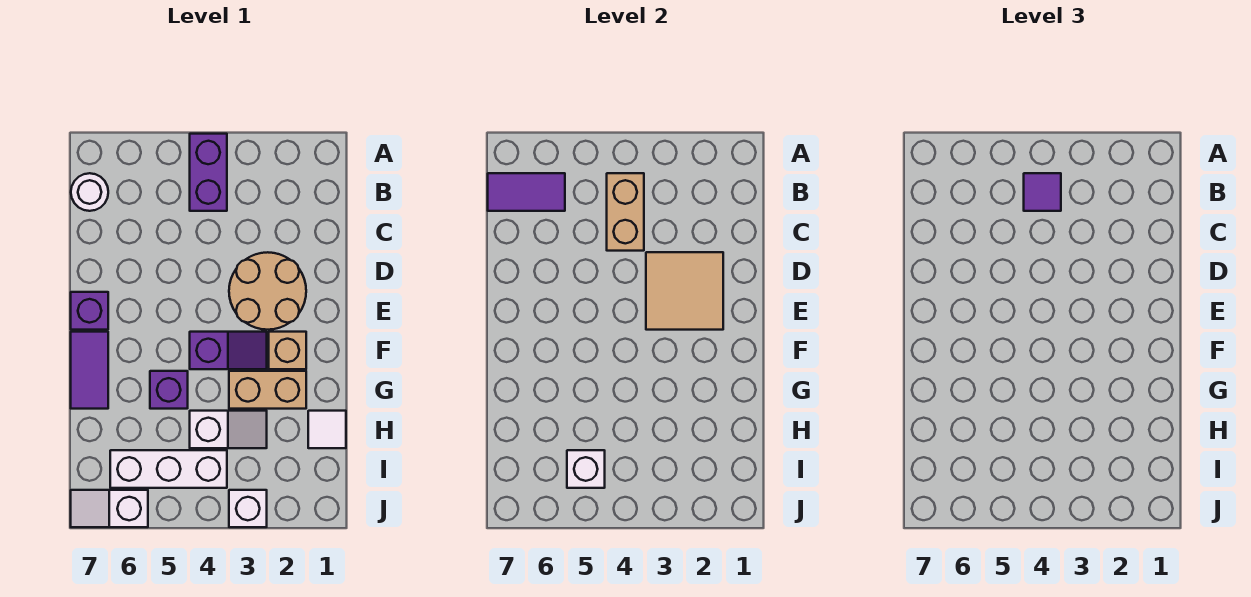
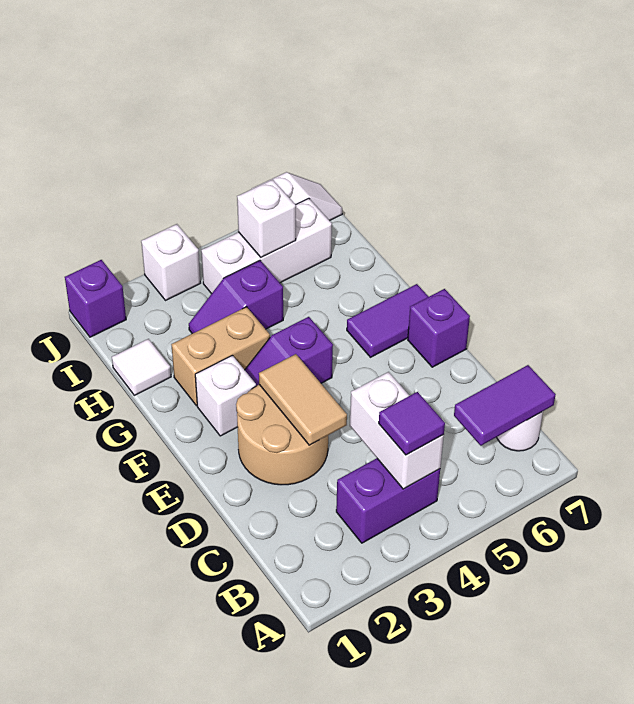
purple 1x2 brick [190,134,227,211] -> purple 1x2 brick turned to [336,458,440,543]
tan 1x2 brick [607,173,644,251] -> white 1x2 brick [350,372,444,489]
tan 2x2 tile [646,252,723,330] -> tan 1x2 tile [259,354,347,445]
tan 1x1 brick [269,332,306,369] -> white 1x1 brick [195,355,256,436]
purple 1x2 tile [71,332,108,409] -> purple 1x2 tile turned to [347,284,429,357]
purple 1x1 brick [150,371,188,409] -> purple 1x1 brick moved to [65,260,126,337]
white 1x2 slope [190,411,267,448] -> purple 1x2 slope [189,260,283,334]

